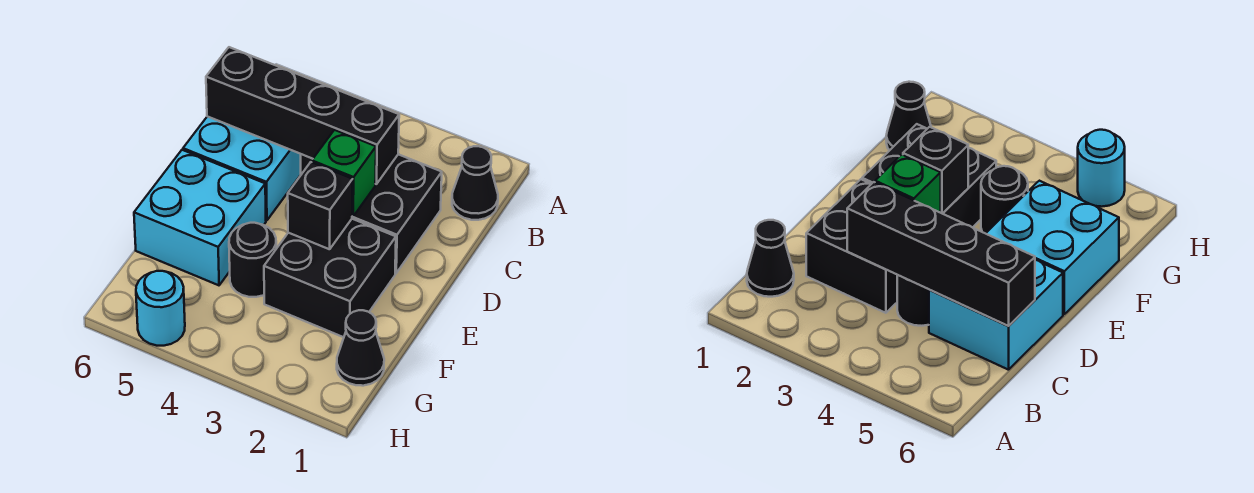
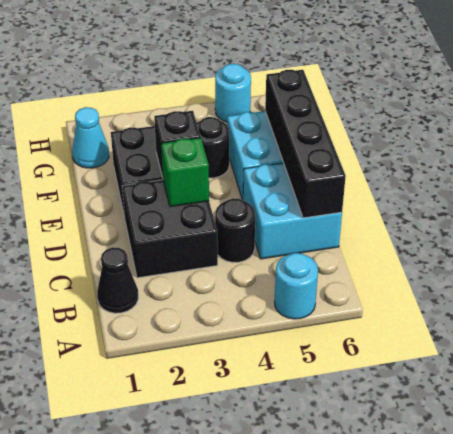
none -> cyan 1x1 round brick [275,253,318,319]
black 1x4 brick [206,47,399,184] -> black 1x4 brick turned to [265,70,346,218]
black 1x1 cone [337,310,384,386] -> cyan 1x1 cone [72,107,109,168]

